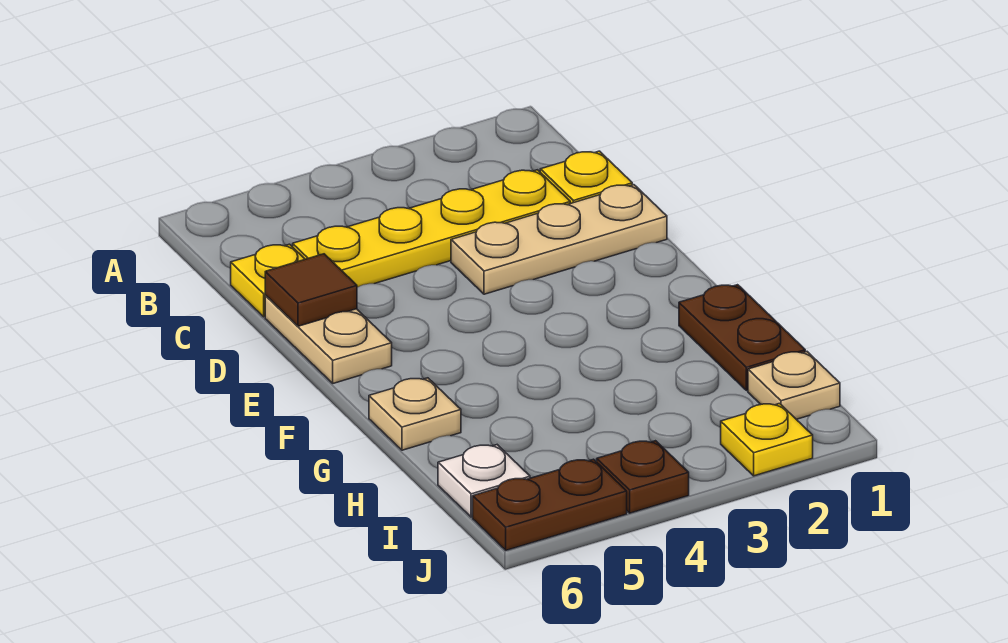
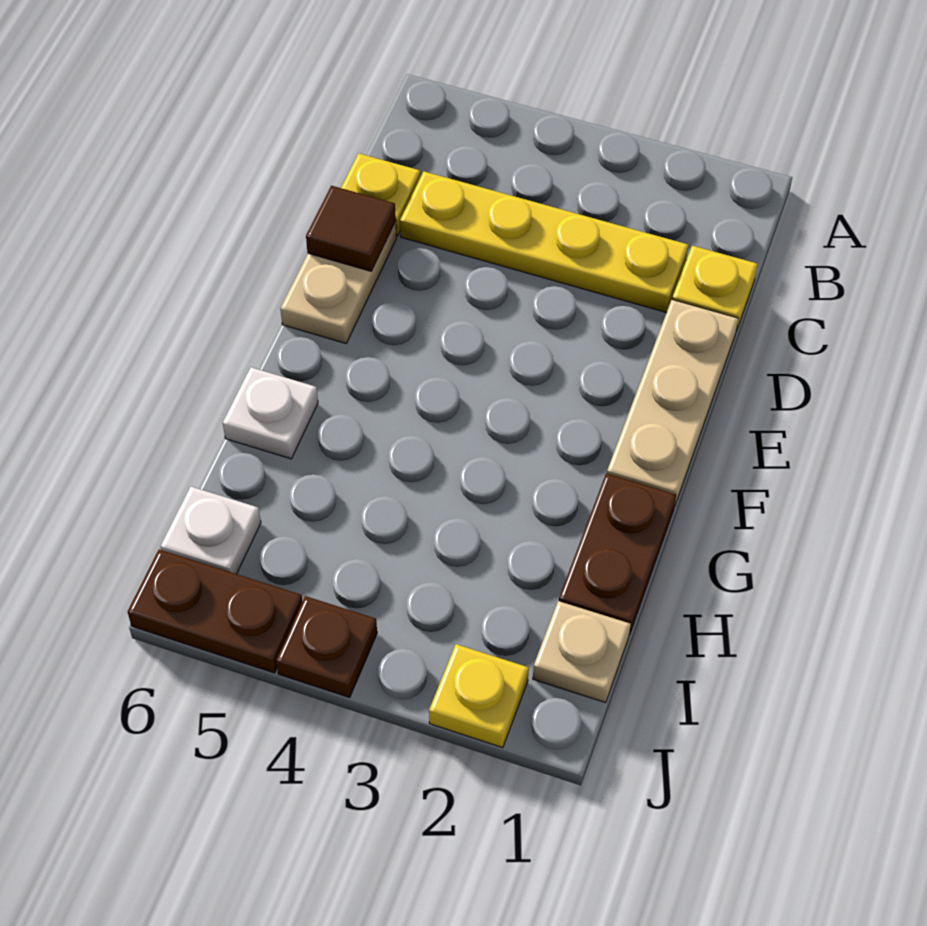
tan 1x3 plate [451,185,667,294] -> tan 1x3 plate turned to [607,300,738,507]
tan 1x1 plate [369,378,461,450] -> white 1x1 plate [223,367,318,459]

